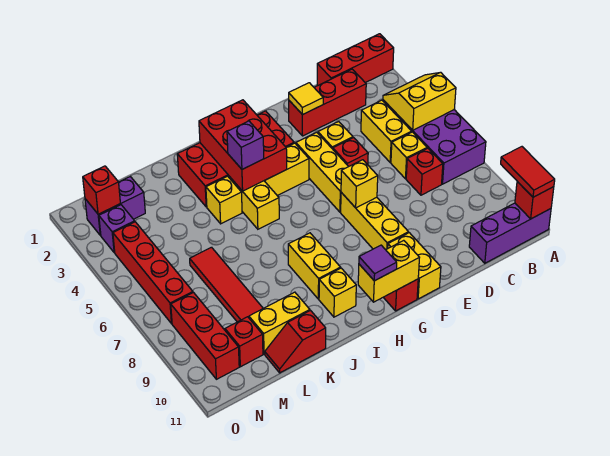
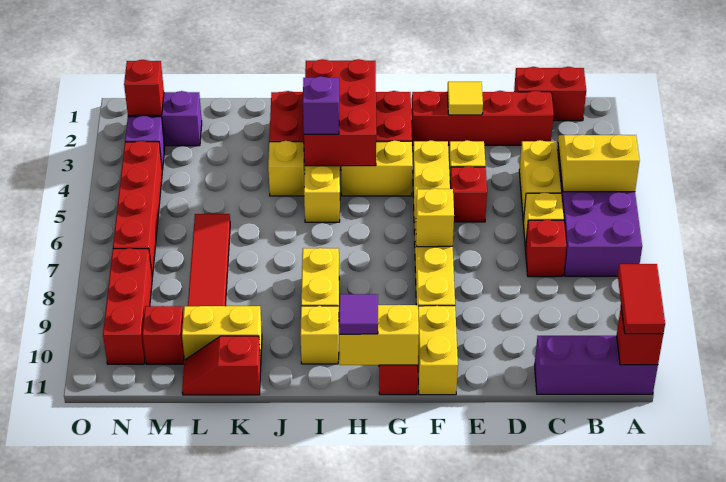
red 1x3 brick [317,34,394,85] -> red 1x2 brick [514,67,586,121]
red 1x3 brick [289,69,366,136] -> red 1x4 brick [411,91,554,145]

